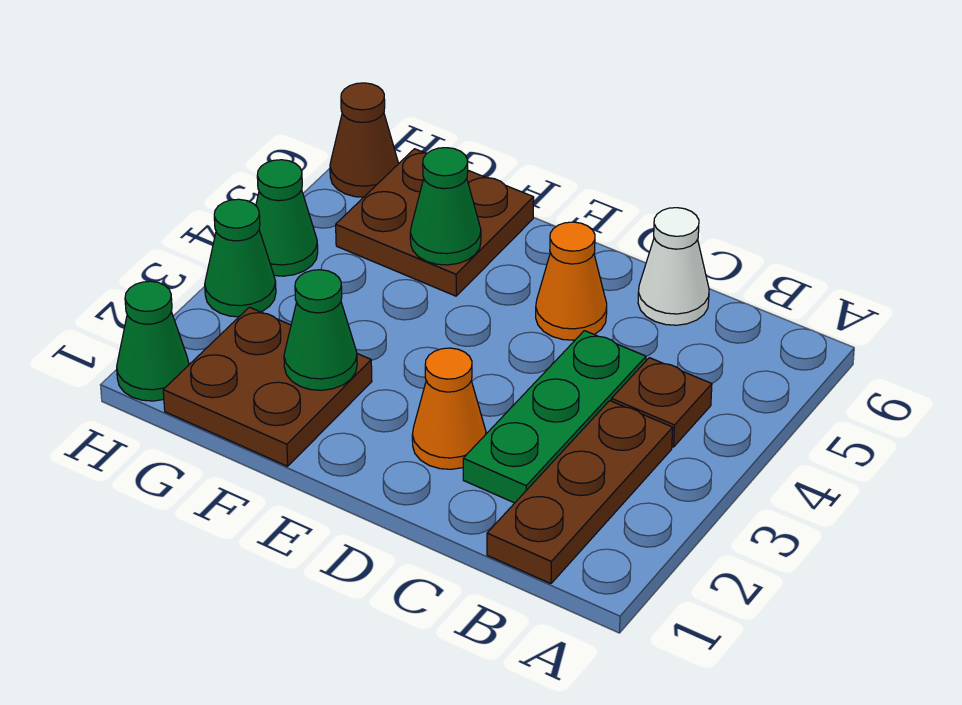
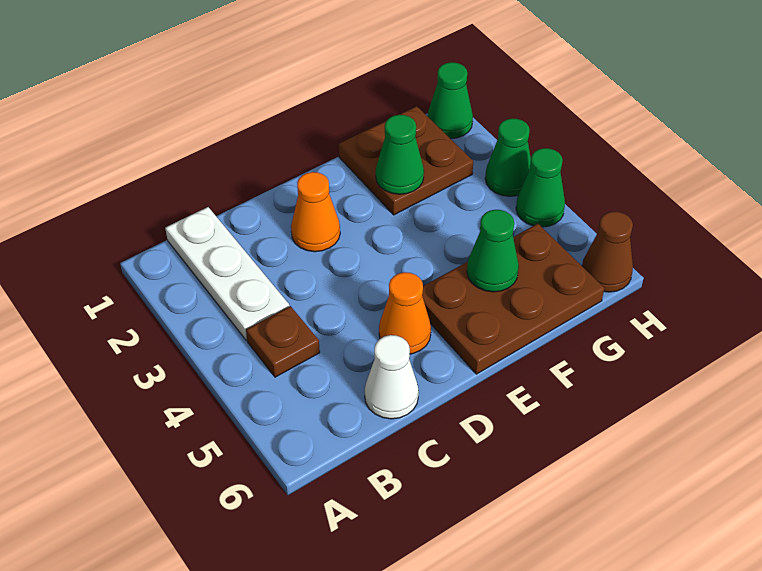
brown 1x3 plate [487,401,673,584] -> white 1x3 plate [165,207,289,341]
green 1x3 plate [463,331,646,503] -> none
brown 2x2 plate [336,149,534,296] -> brown 2x3 plate [422,224,604,374]

